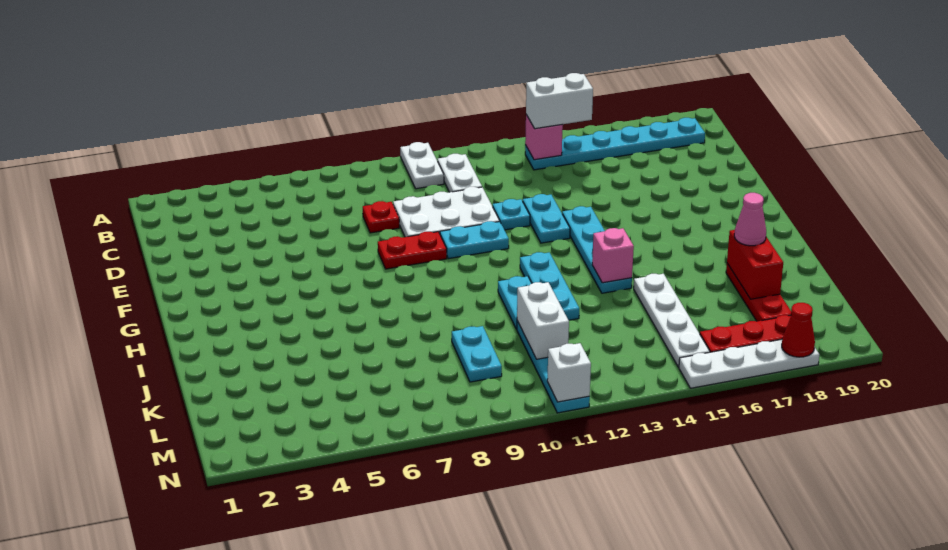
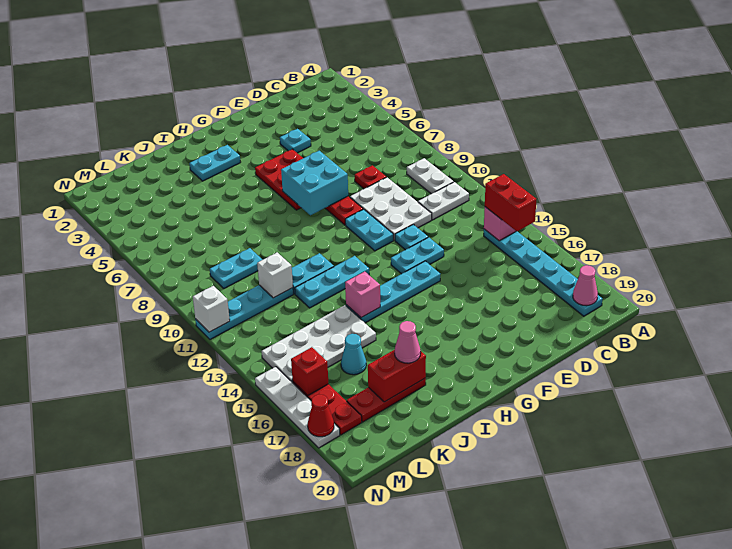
white 1x2 plate [400,142,444,189] -> white 1x2 plate turned to [407,158,454,194]
white 1x2 brick [526,73,593,129] -> red 1x2 brick [485,174,536,231]
none -> pink 1x1 cone [573,265,598,306]
none -> cyan 1x1 plate [280,129,311,153]
none -> red 2x3 plate [255,149,303,210]
none -> cyan 2x2 brick [281,151,348,215]
none -> cyan 1x2 plate [189,145,241,181]
white 1x4 plate [634,274,710,367] -> white 2x4 plate [262,305,376,383]
white 1x2 brick [517,282,569,359] -> white 1x1 brick [257,252,293,298]
none -> cyan 1x1 cone [341,334,366,375]
none -> red 1x1 brick [291,347,328,396]

